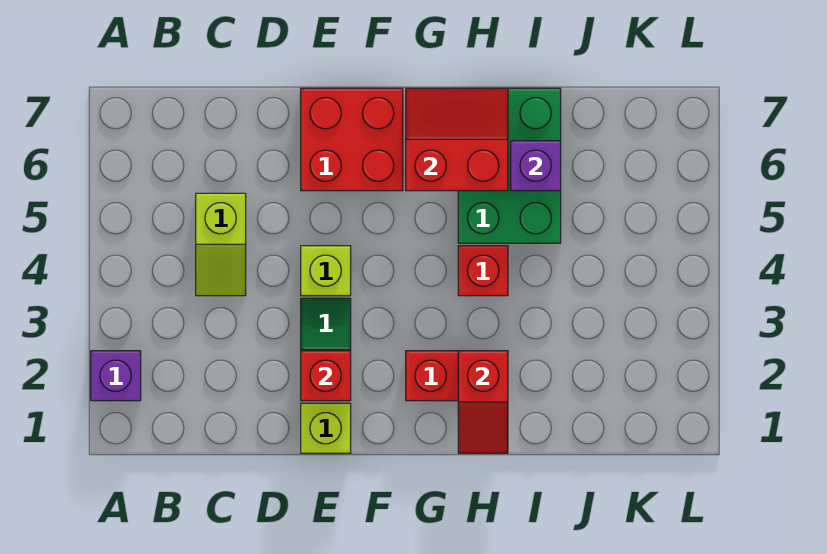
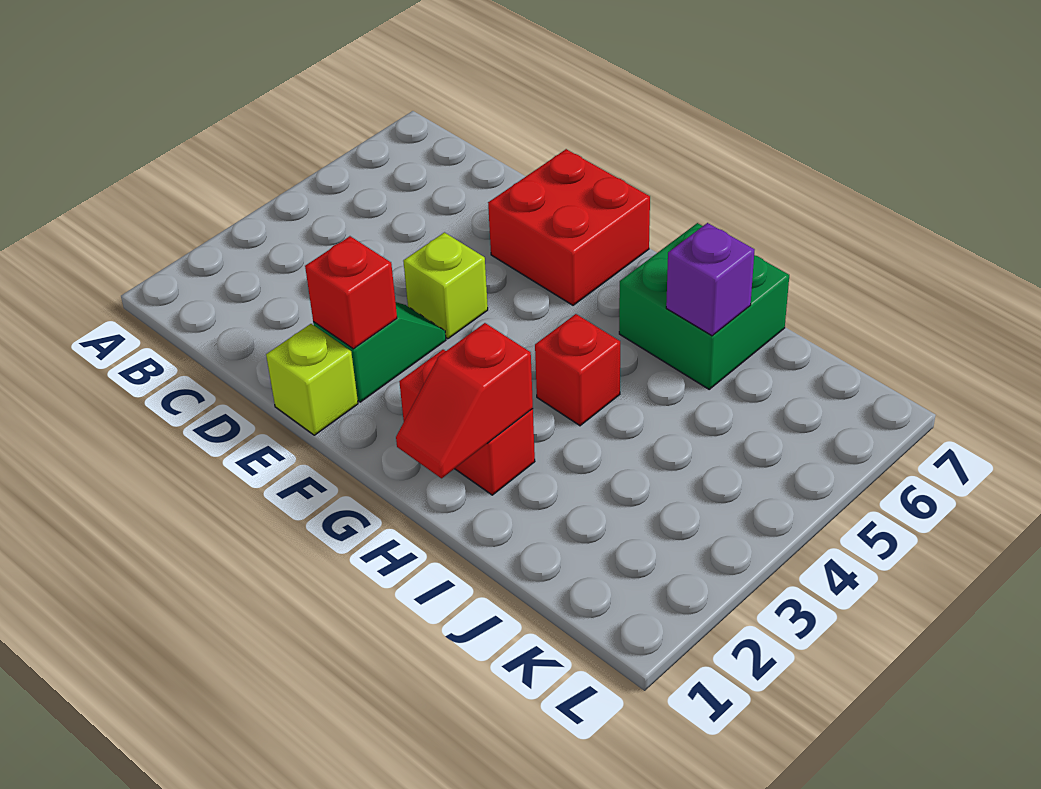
purple 1x1 brick [91,351,141,401] -> none
lime 1x2 slope [196,193,246,296] -> none
red 2x2 slope [406,88,508,191] -> none
green 2x3 brick [458,88,561,243] -> green 2x2 brick [619,223,789,389]

